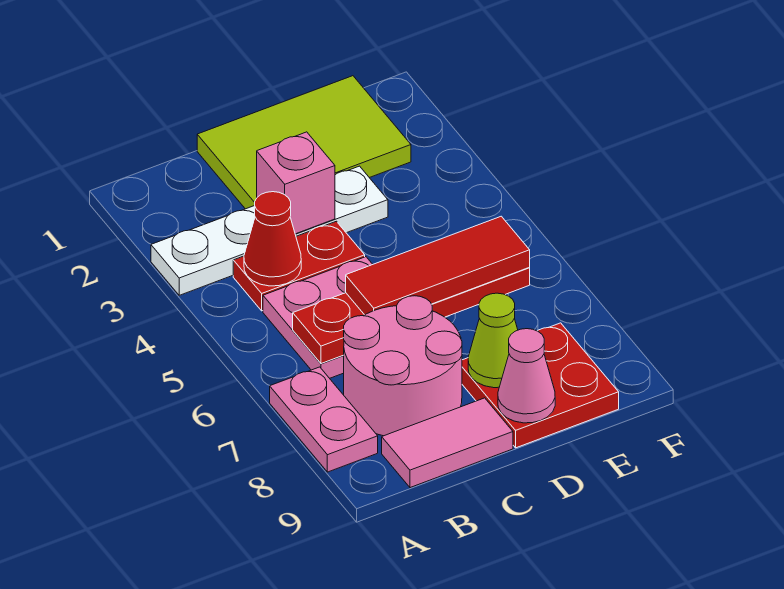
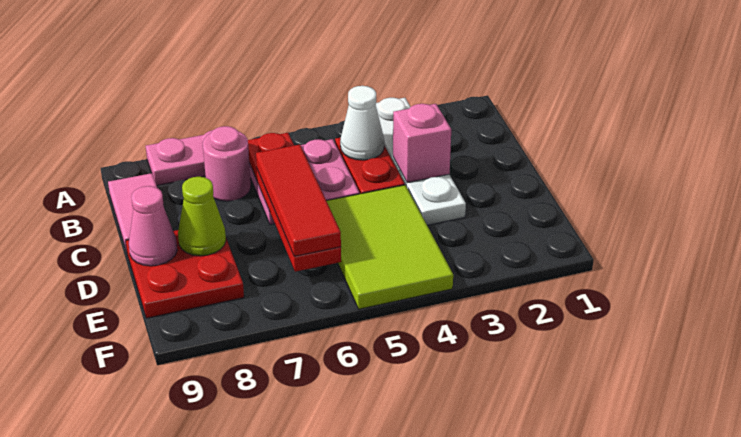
red 1x1 cone [244,192,301,286] -> white 1x1 cone [340,86,384,160]
pink 2x2 round brick [344,296,462,436] -> pink 1x1 round brick [203,126,251,201]
lime 2x3 tile [197,76,411,209] -> lime 2x3 tile moved to [327,185,453,309]

